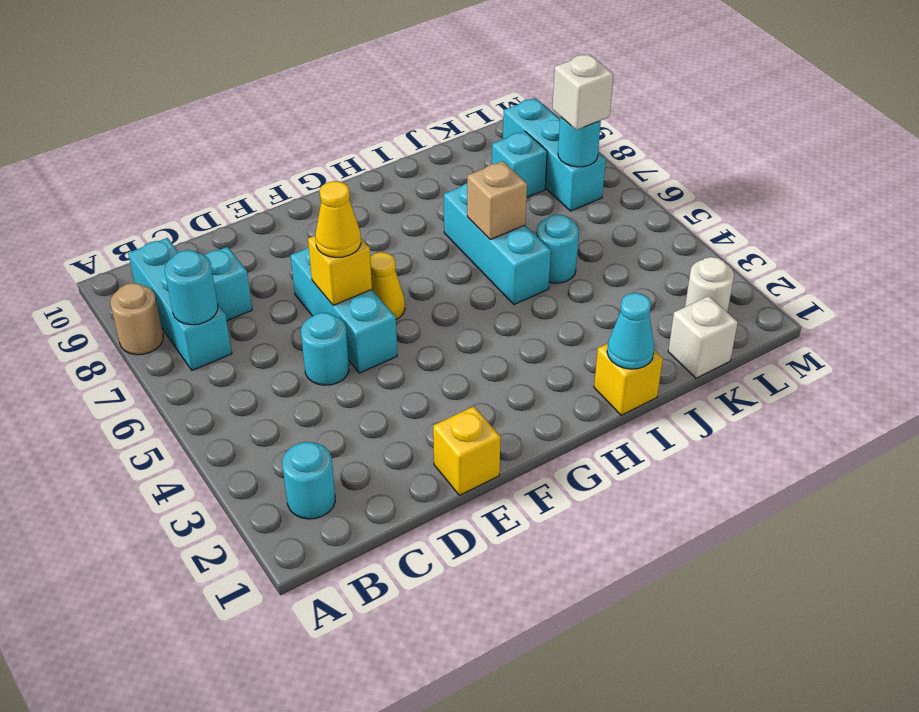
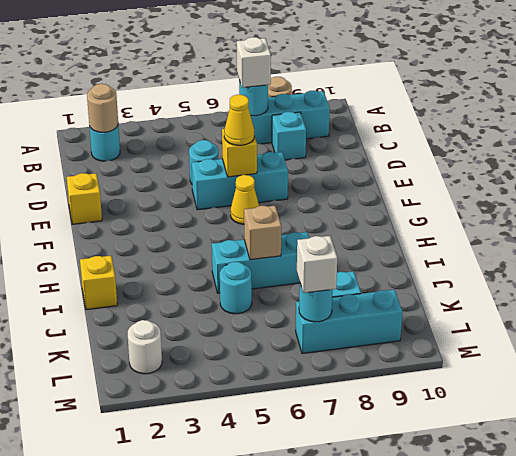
none -> tan 1x1 round brick [87,84,118,132]
cyan 1x1 cone [607,293,654,369] -> none
white 1x1 brick [668,296,738,378] -> white 1x1 brick moved to [237,37,271,88]

